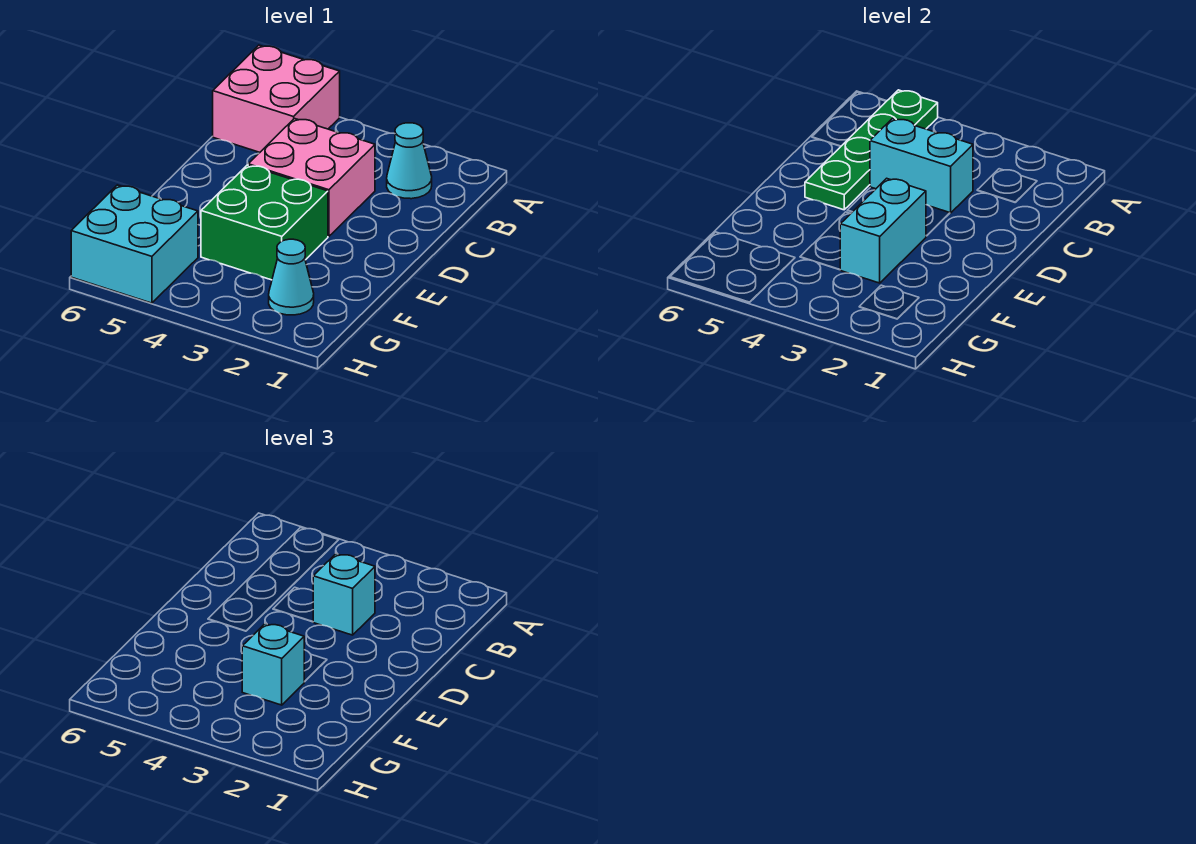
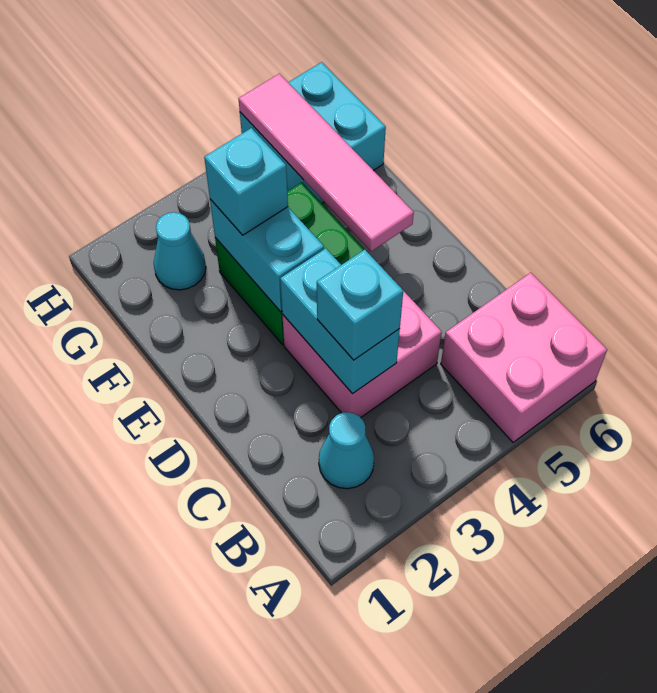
green 1x4 plate [805,90,938,210] -> none
cyan 1x2 brick [870,119,973,213] -> cyan 1x2 brick turned to [280,248,400,394]
none -> pink 1x4 tile [238,74,414,252]

